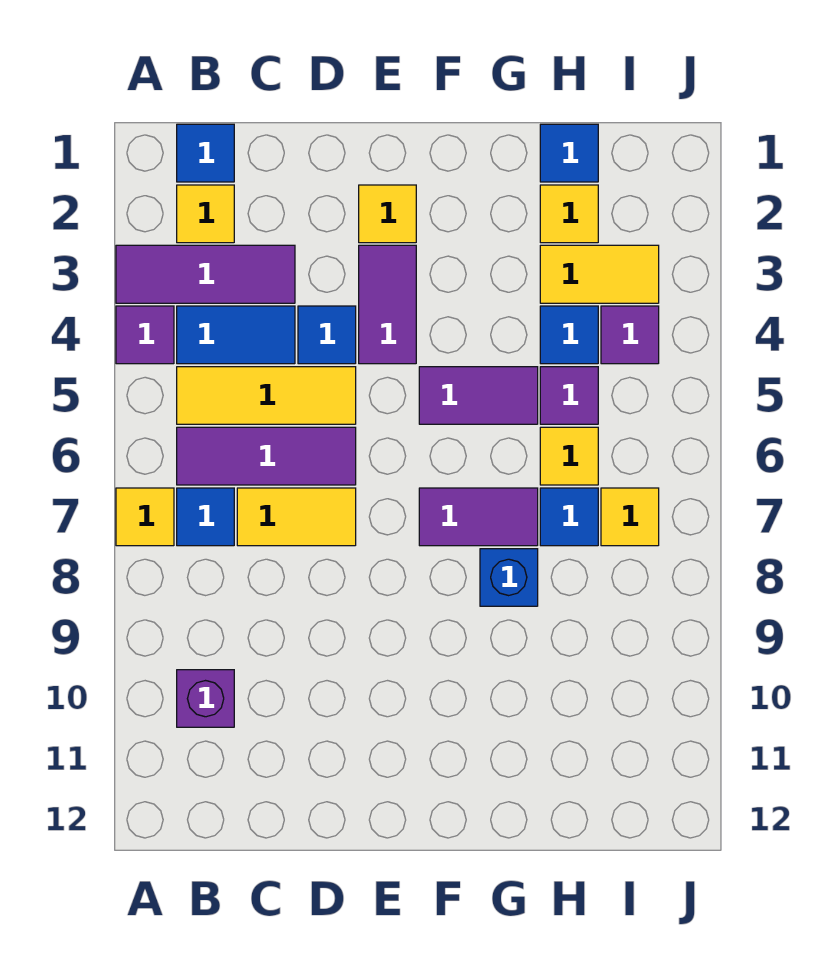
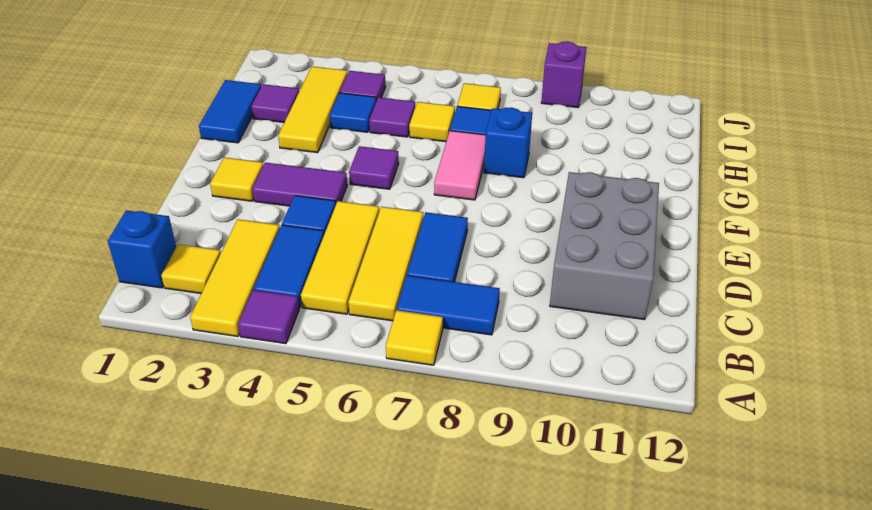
purple 1x3 tile [116,245,295,303] -> yellow 1x3 tile [190,219,280,336]
blue 1x1 tile [177,124,234,182] -> blue 1x1 brick [108,210,176,288]
purple 1x3 tile [177,427,356,485] -> yellow 1x3 tile [348,207,423,321]
blue 1x1 tile [177,488,234,546] -> blue 1x2 tile [397,276,500,335]
purple 1x1 brick [177,670,234,727] -> purple 1x1 brick moved to [541,42,587,107]
yellow 1x2 tile [237,488,356,546] -> blue 1x2 tile [407,212,468,282]
none -> grey 2x3 brick [550,172,659,320]
purple 1x2 tile [419,367,538,424] -> purple 1x1 tile [349,146,399,189]
purple 1x2 tile [419,488,538,546] -> pink 1x2 tile [434,131,486,200]
blue 1x1 tile [540,124,598,182] -> blue 1x2 tile [199,80,261,143]
yellow 1x1 tile [540,185,598,243] -> purple 1x1 tile [251,84,299,122]
yellow 1x2 tile [540,245,659,303] -> yellow 1x3 tile [278,67,347,153]

